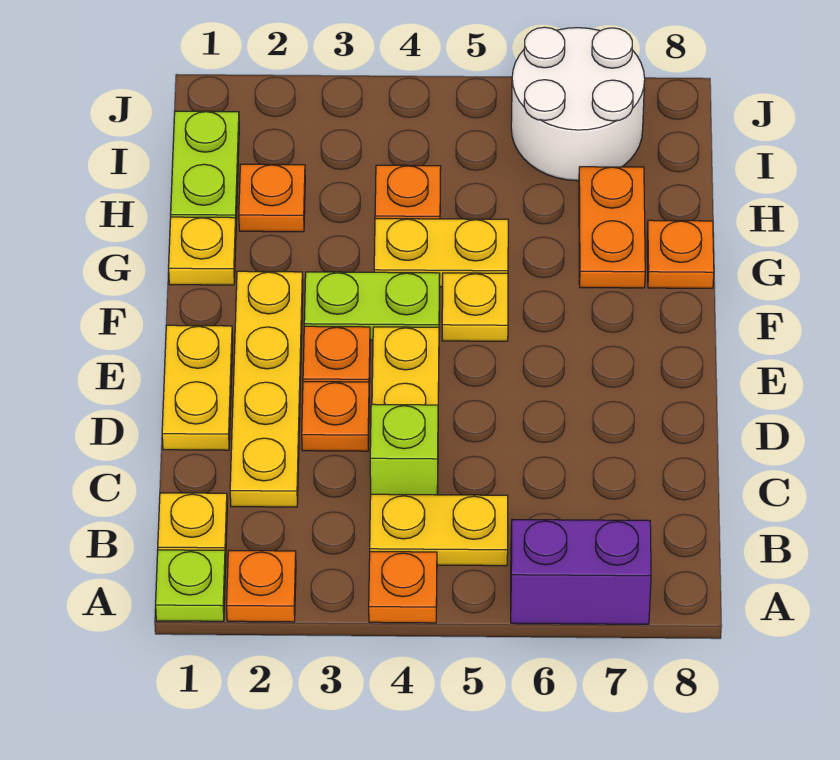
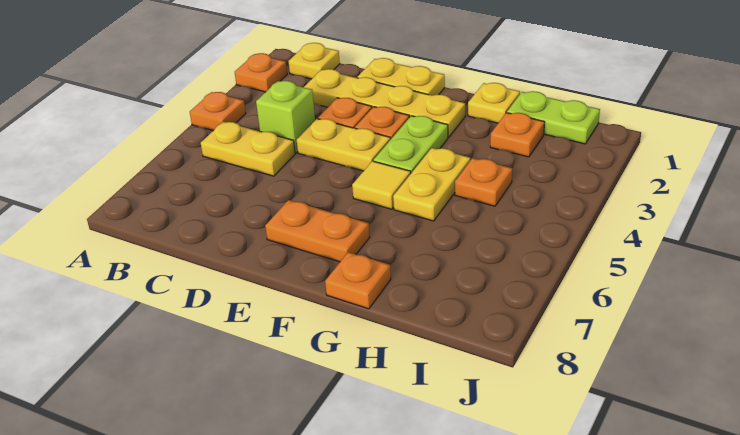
lime 1x1 plate [156,550,226,621] -> none
purple 1x2 brick [511,519,651,624] -> none
yellow 1x2 plate [370,494,508,566] -> yellow 1x2 plate turned to [201,122,295,176]
yellow 1x1 plate [442,273,508,341] -> yellow 1x1 tile [352,161,411,209]
orange 1x2 plate [579,167,645,288] -> orange 1x2 plate moved to [265,200,370,262]
white 2x2 round brick [511,27,645,181] -> none

